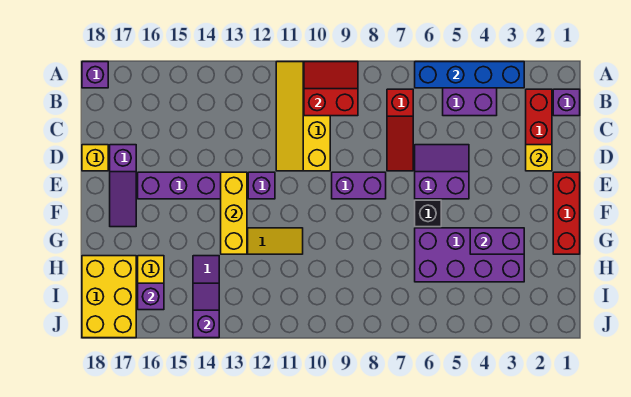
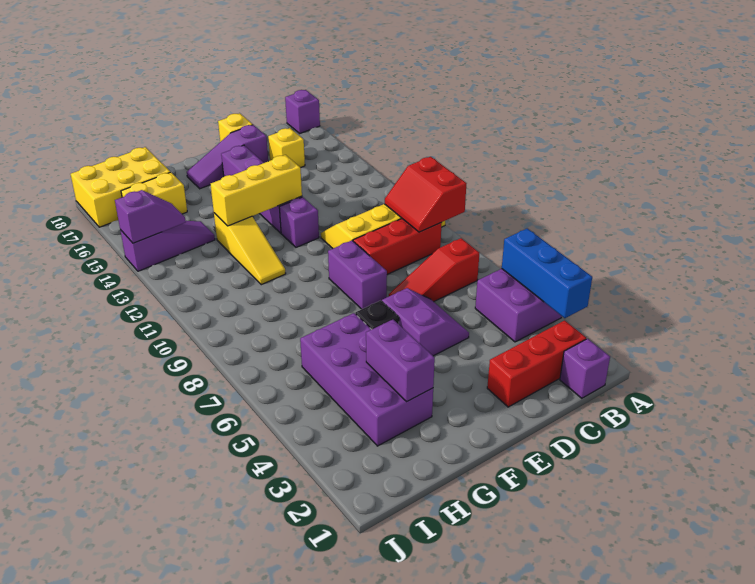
blue 1x4 brick [415,62,524,88] -> blue 1x3 brick [502,228,592,318]
red 2x2 slope [304,62,358,116] -> red 2x2 slope turned to [385,157,467,232]
yellow 1x1 brick [526,145,552,171] -> yellow 1x1 brick moved to [268,128,305,168]
red 1x3 brick [553,172,580,254] -> red 1x3 brick moved to [353,219,442,274]
purple 1x1 brick [138,283,164,310] -> none

